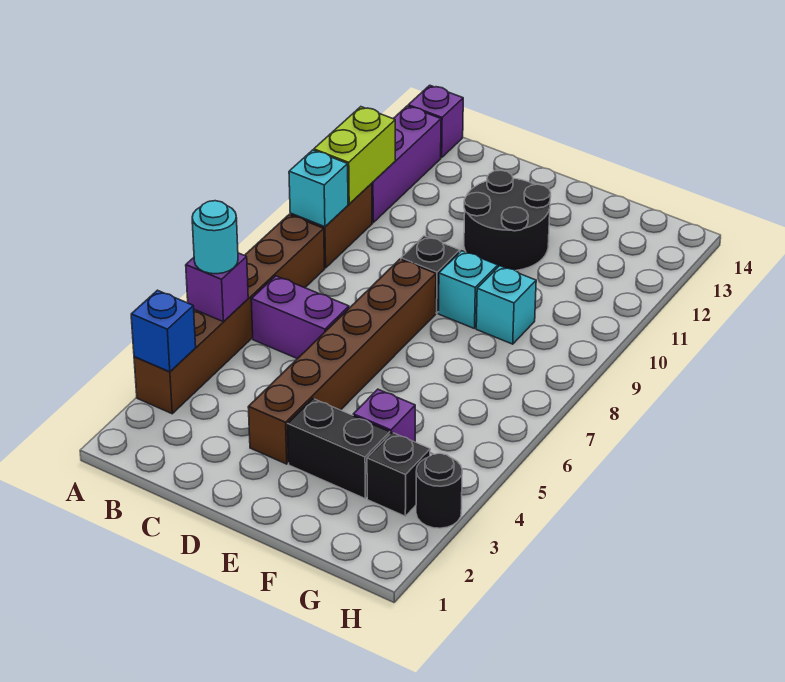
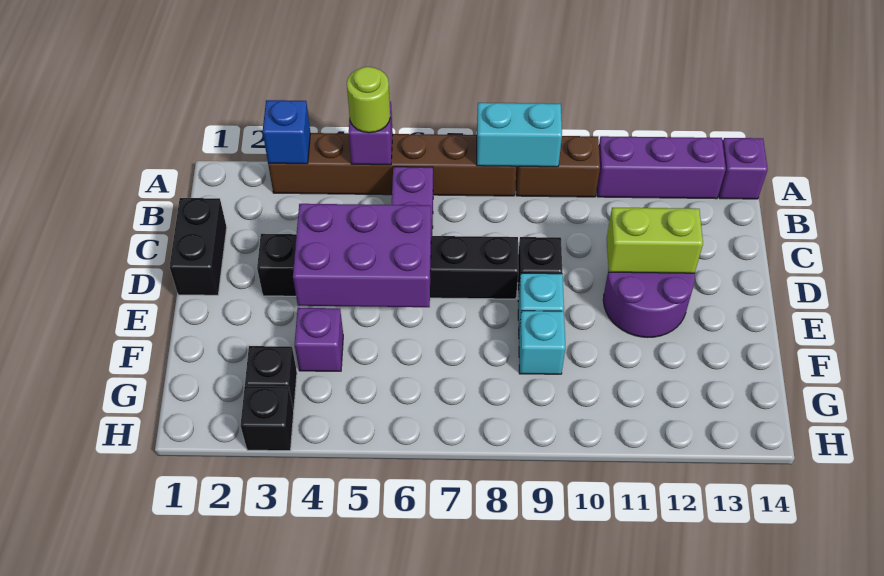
cyan 1x1 round brick [192,201,238,274] -> lime 1x1 round brick [347,67,390,133]
cyan 1x1 brick [289,150,348,227] -> cyan 1x2 brick [477,103,562,167]
lime 1x2 brick [314,107,395,204] -> lime 1x2 brick moved to [607,208,703,273]
brown 1x6 brick [248,259,436,464] -> black 1x6 brick [257,234,518,299]
none -> purple 2x3 brick [293,204,431,307]
black 2x2 round brick [464,170,551,271] -> purple 2x2 round brick [603,270,695,337]
black 1x2 brick [288,399,390,499] -> black 1x2 brick moved to [170,198,227,295]
black 1x1 round brick [416,454,462,528] -> black 1x1 brick [240,386,294,451]

